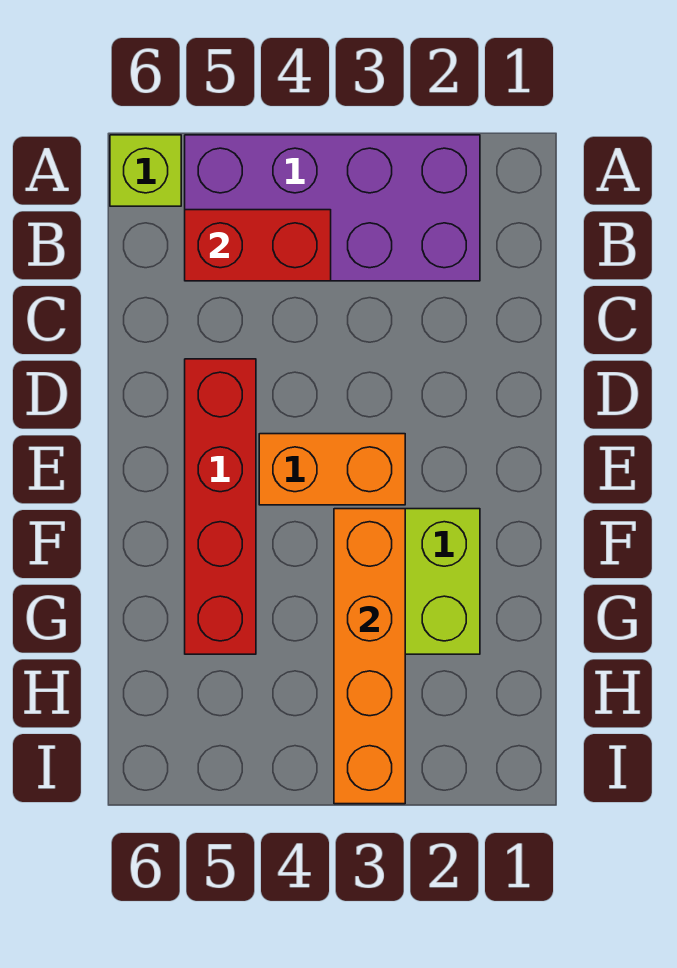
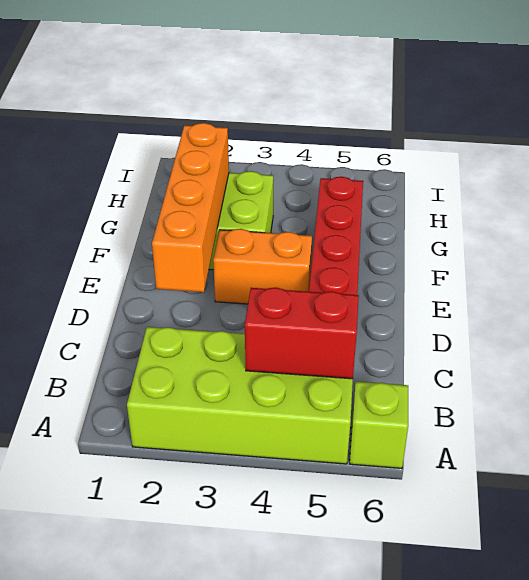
purple 2x4 brick [185,135,480,281] -> lime 2x4 brick [127,327,353,464]
orange 1x4 brick [334,509,405,804] -> orange 1x4 brick moved to [152,123,229,292]

